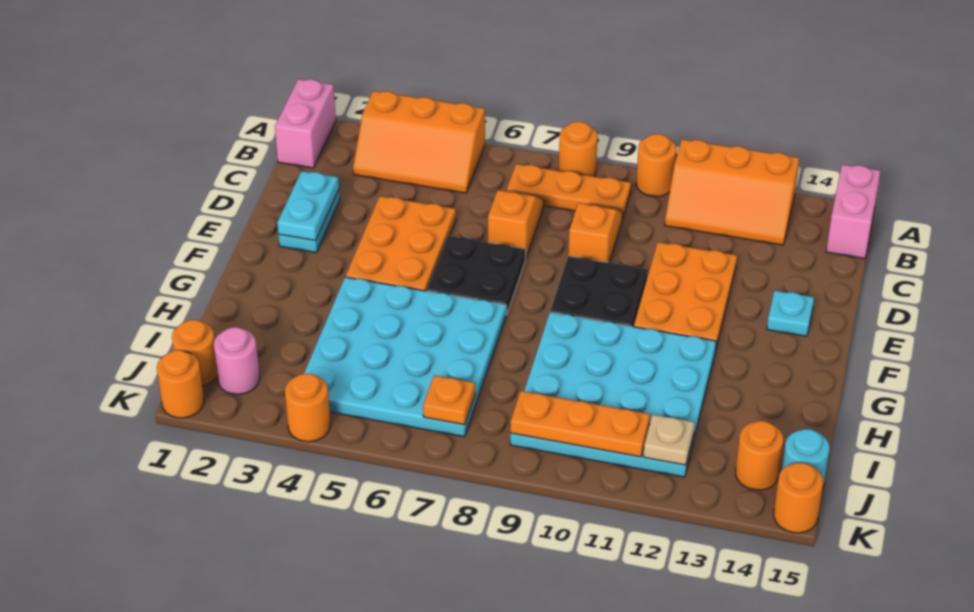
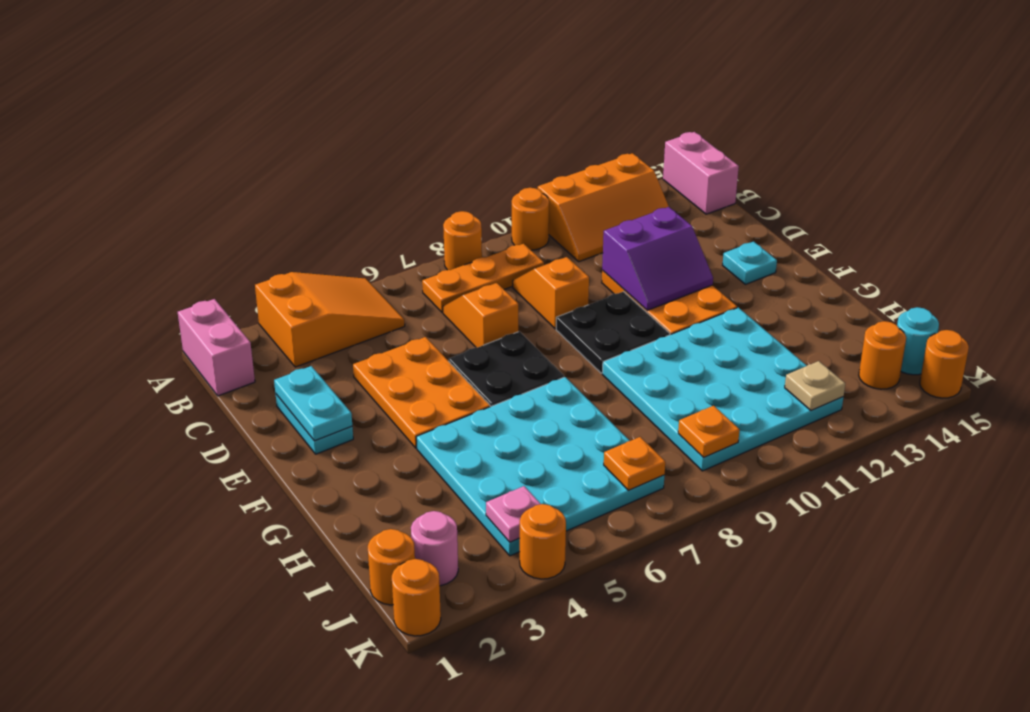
orange 2x3 slope [353,91,485,193] -> orange 2x3 slope turned to [255,272,405,367]
none -> purple 2x2 slope [602,207,713,310]
none -> pink 1x1 plate [486,486,540,542]
orange 1x3 plate [510,391,650,457] -> orange 1x1 plate [678,406,740,458]

